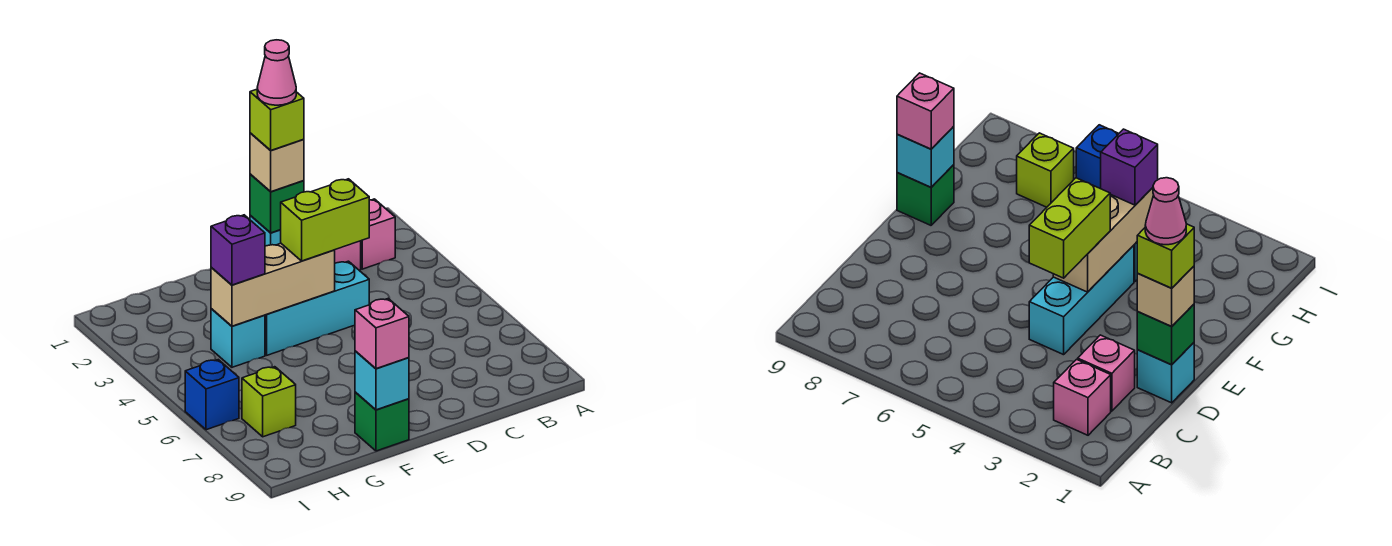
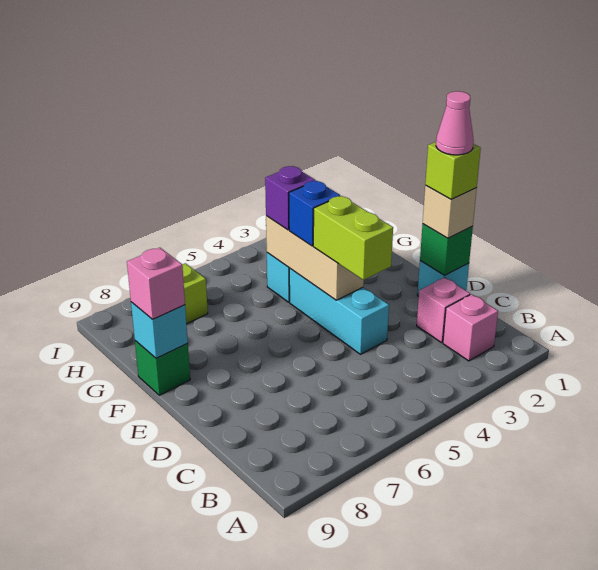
blue 1x1 brick [185,360,239,430] -> blue 1x1 brick moved to [289,181,340,246]

